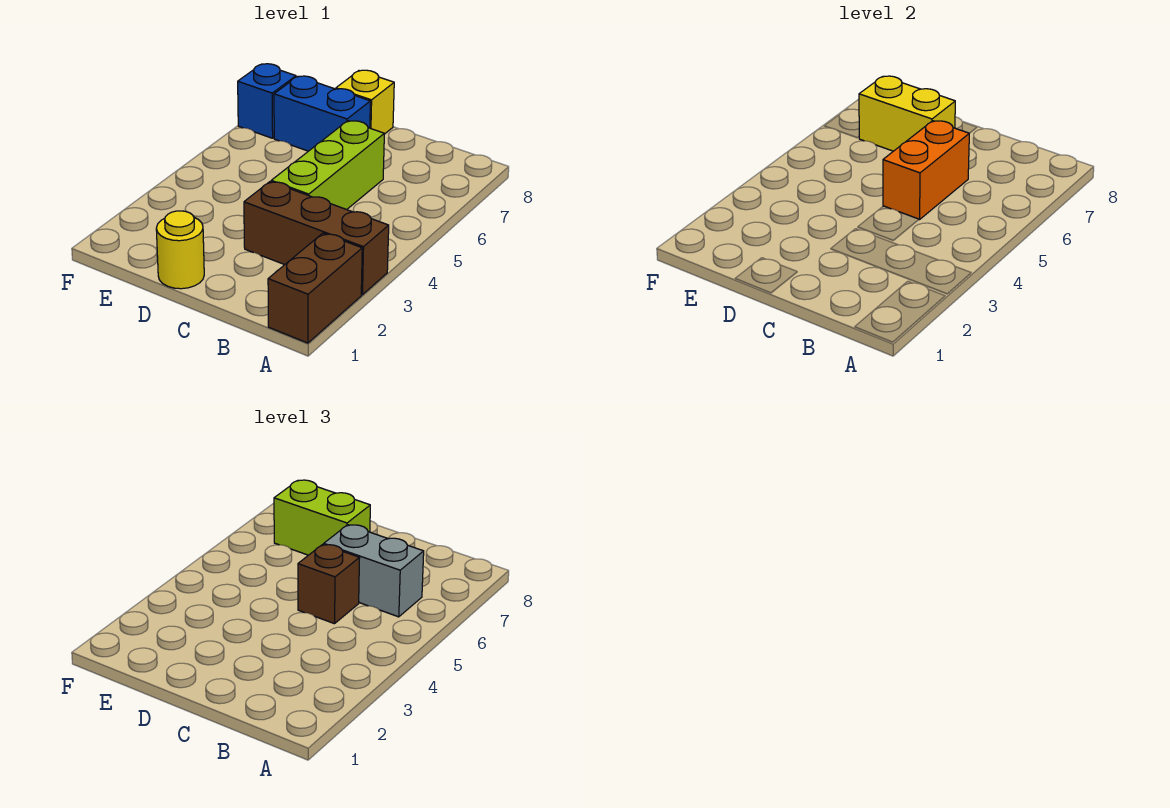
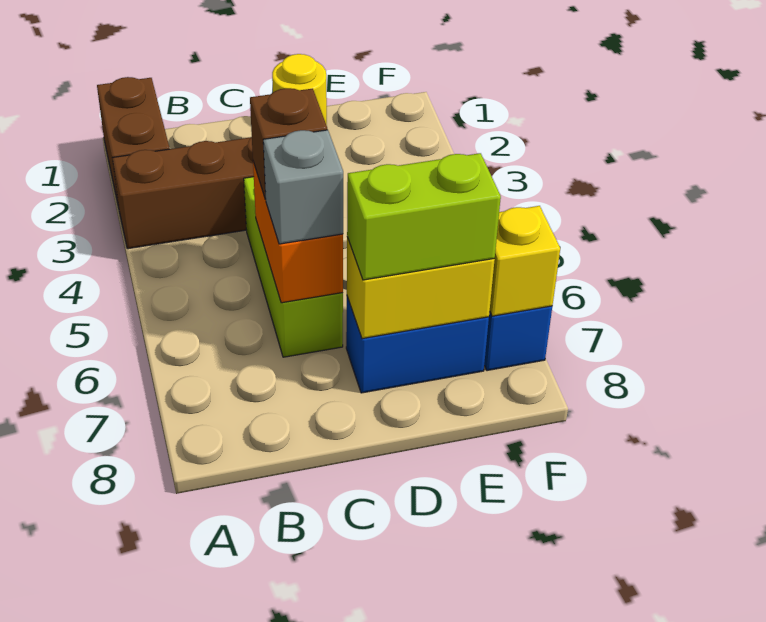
grey 1x2 brick [324,525,424,617] -> grey 1x1 brick [263,130,343,244]
yellow 1x1 brick [336,70,394,134] -> yellow 1x1 brick moved to [490,206,560,316]

